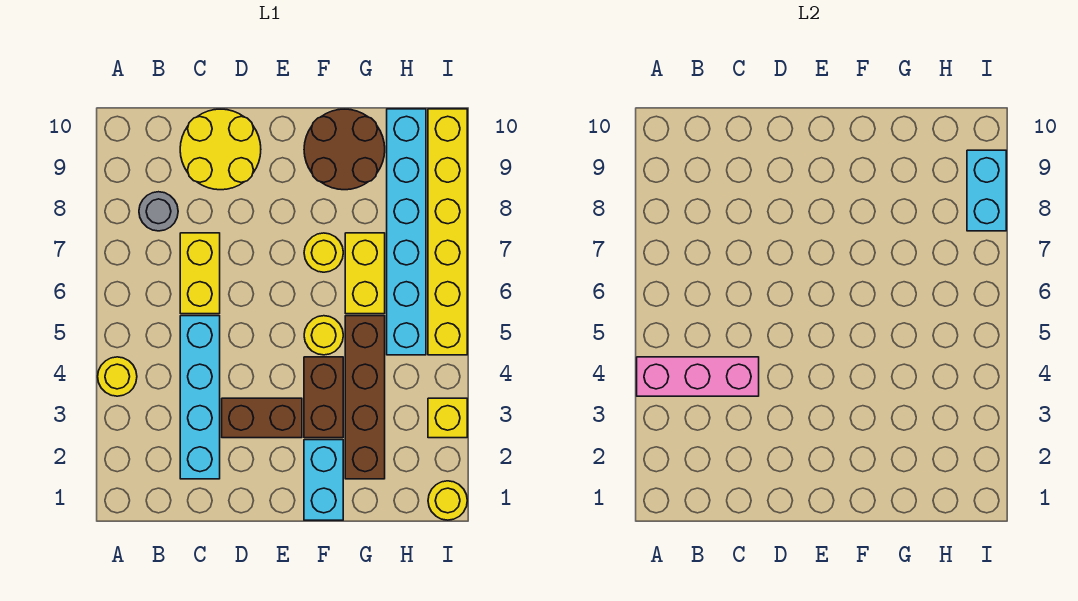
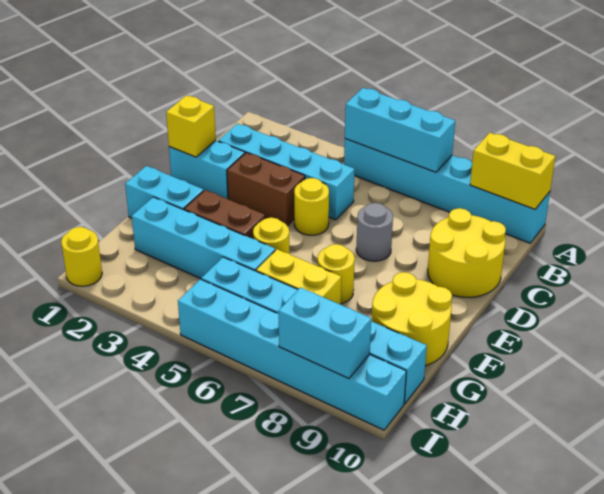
yellow 1x1 round brick [98,357,137,396] -> yellow 1x1 round brick moved to [294,178,329,235]
pink 1x3 brick [637,357,759,396] -> none
none -> cyan 1x6 brick [344,139,550,243]
none -> cyan 1x3 brick [345,88,455,172]
grey 1x1 round brick [139,192,178,231] -> grey 1x1 round brick moved to [356,203,393,261]
yellow 1x2 brick [180,233,220,314] -> yellow 1x2 brick moved to [470,133,555,209]
none -> cyan 1x2 brick [169,140,245,199]
brown 1x2 brick [222,398,302,438] -> brown 1x2 brick turned to [227,153,305,226]
brown 2x2 round brick [304,109,385,190] -> yellow 2x2 round brick [372,272,452,365]
brown 1x4 brick [345,316,385,479] -> cyan 1x4 brick [132,197,275,279]
yellow 1x1 brick [428,398,467,438] -> yellow 1x1 brick moved to [166,95,216,157]
yellow 1x6 brick [428,109,467,355] -> cyan 1x6 brick [178,279,406,430]

